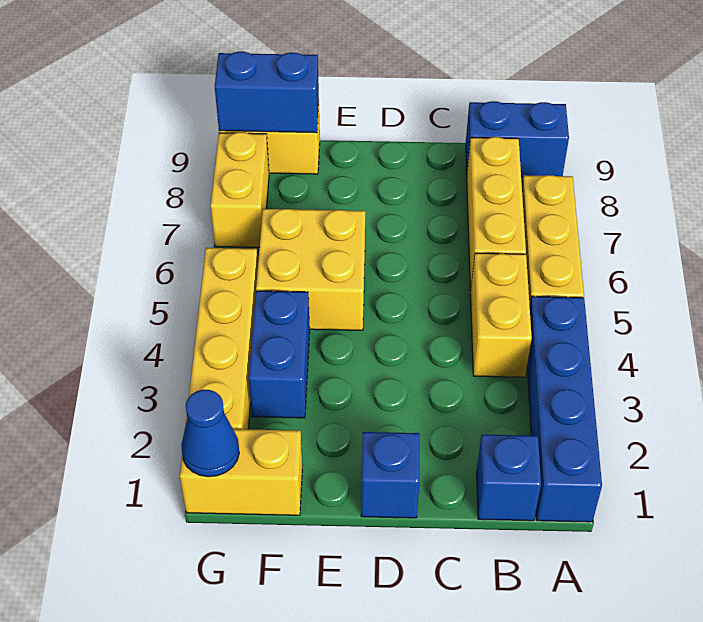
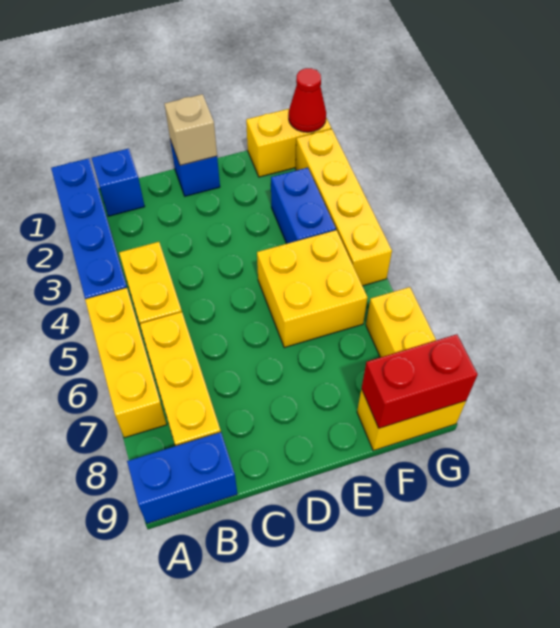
none -> tan 1x1 brick [165,94,217,165]
blue 1x2 brick [215,52,319,133] -> red 1x2 brick [362,334,478,428]
blue 1x1 cone [181,390,239,477] -> red 1x1 cone [289,68,326,132]

